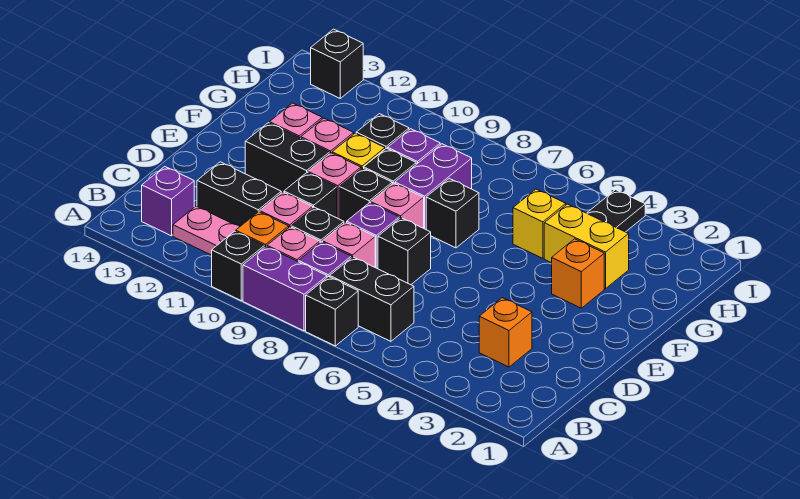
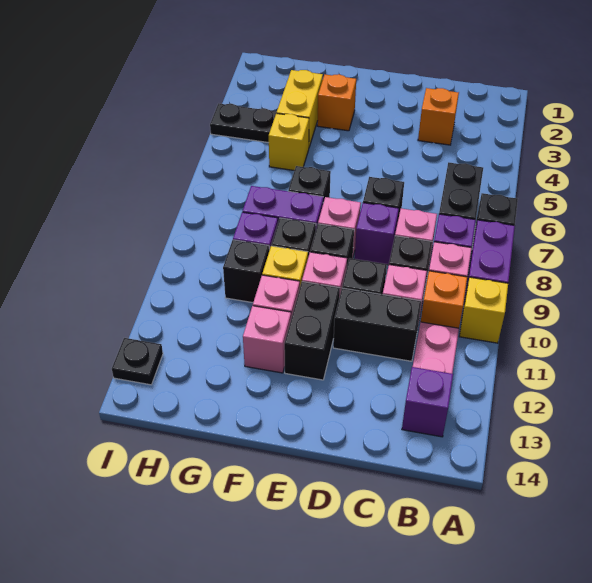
black 1x1 brick [212,231,264,301] -> yellow 1x1 brick [459,277,508,343]
black 1x2 brick [197,162,281,226] -> black 1x2 brick turned to [333,288,421,361]
black 1x1 brick [311,29,363,98] -> black 1x1 plate [112,338,163,385]

